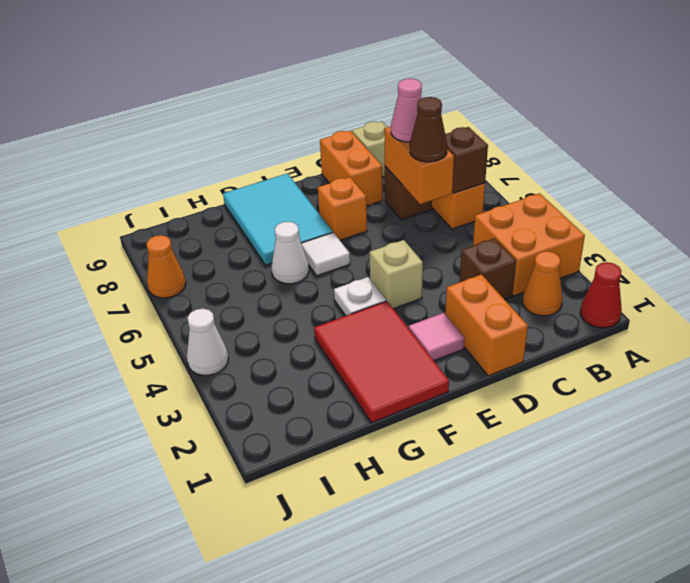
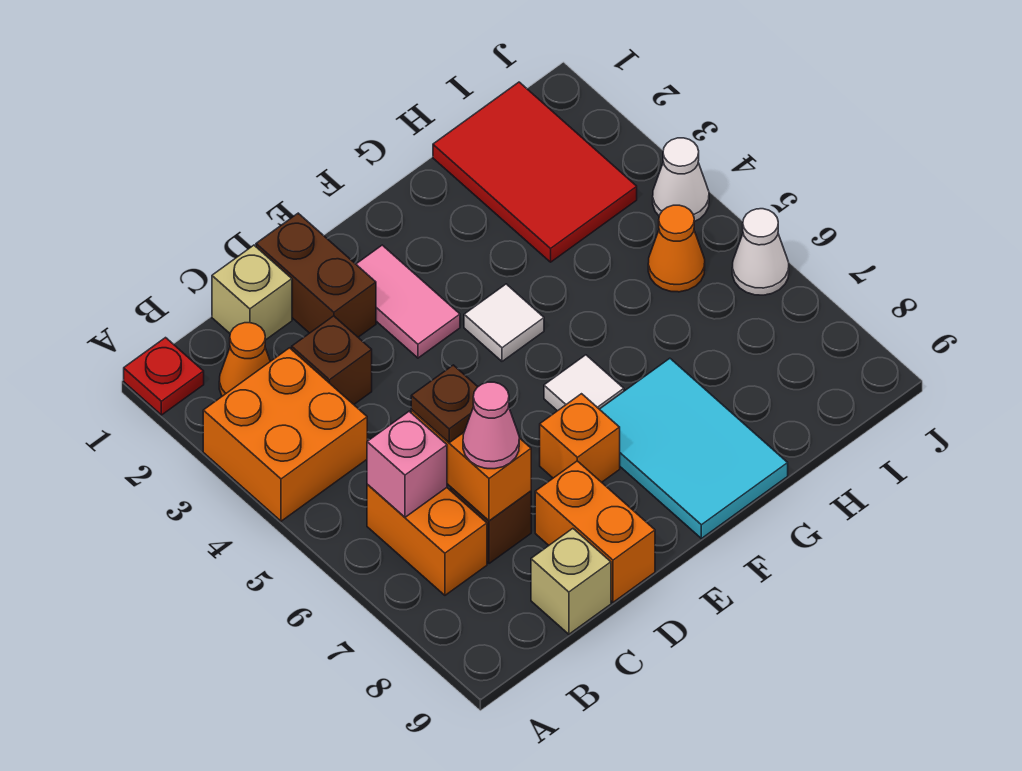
red 1x1 cone [580,262,622,328] -> red 1x1 plate [124,338,204,415]
brown 1x1 brick [445,127,488,193] -> pink 1x1 brick [367,411,447,517]
brown 1x1 cone [410,97,447,162] -> brown 1x1 plate [411,365,478,442]
orange 1x2 brick [445,275,528,376] -> brown 1x2 brick [256,213,376,337]
pink 1x1 tile [409,313,464,361] -> pink 1x2 tile [356,245,460,358]
tan 1x1 brick [370,240,423,309] -> tan 1x1 brick moved to [212,245,292,340]
red 2x3 tile [314,301,449,423] -> red 2x3 tile moved to [433,82,637,262]
white 1x1 plate [334,277,386,316] -> white 1x1 tile [464,284,544,361]
white 1x1 cone [271,222,309,284] -> white 1x1 cone moved to [732,209,789,295]
orange 1x1 cone [147,235,186,298] -> orange 1x1 cone moved to [648,205,705,292]

